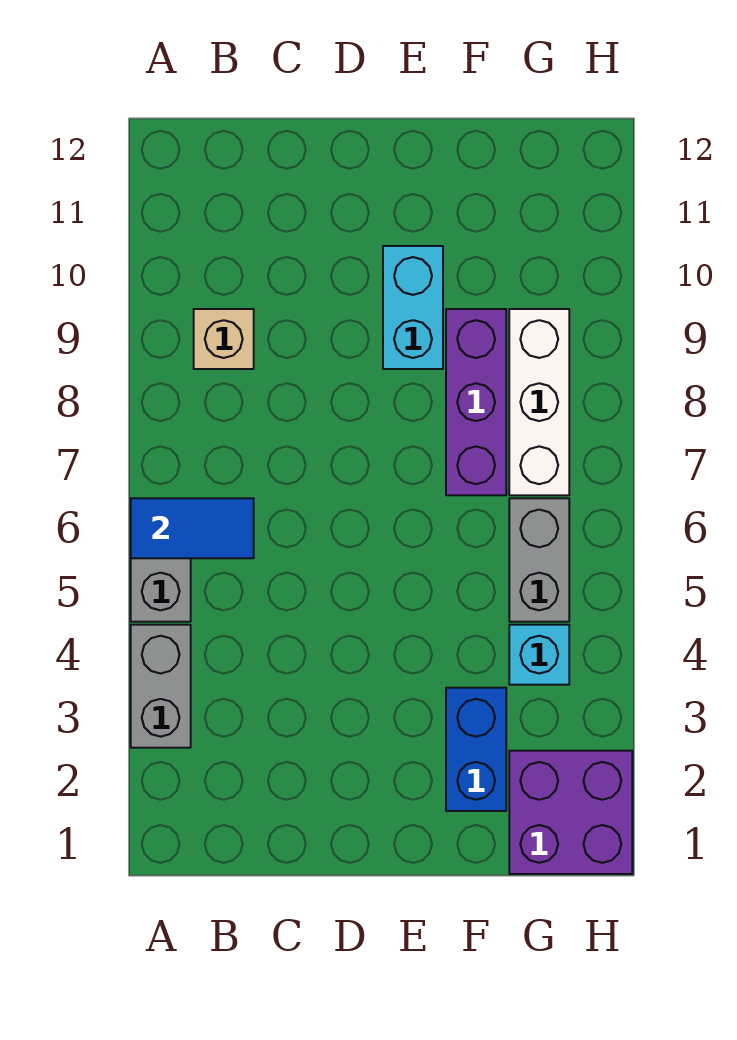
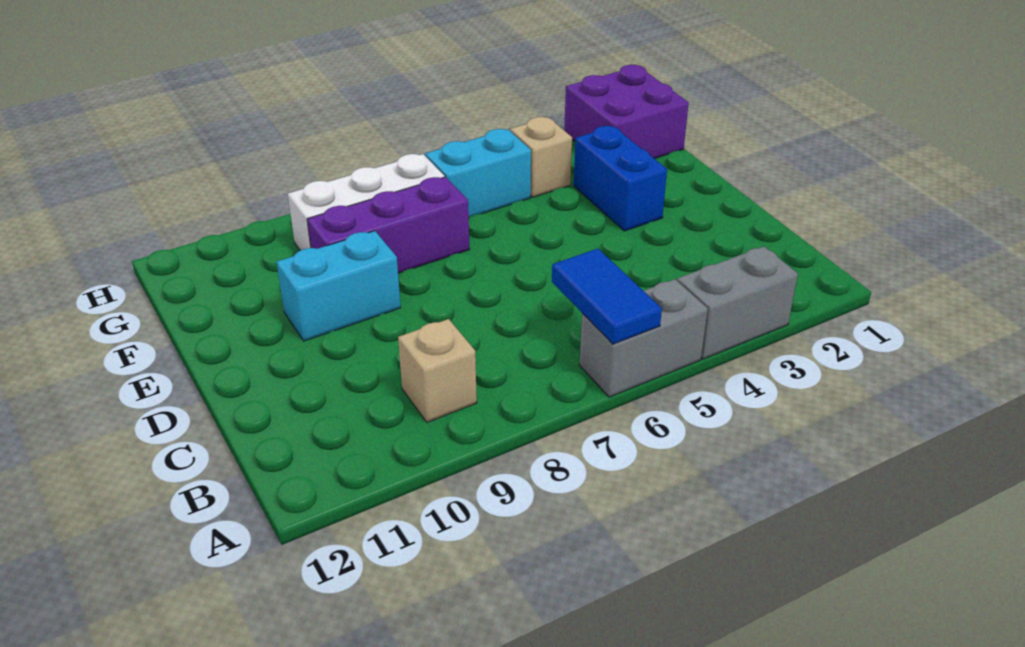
blue 1x2 brick [446,688,506,811] -> blue 1x2 brick turned to [574,126,667,231]
cyan 1x1 brick [509,625,569,685] -> tan 1x1 brick [510,117,572,197]
grey 1x2 brick [509,498,569,622] -> cyan 1x2 brick [425,129,531,217]

